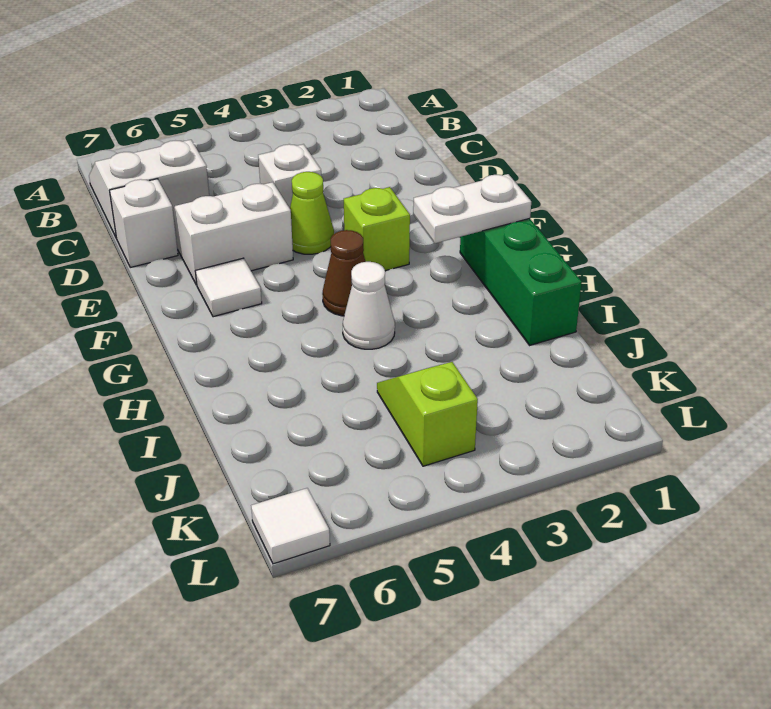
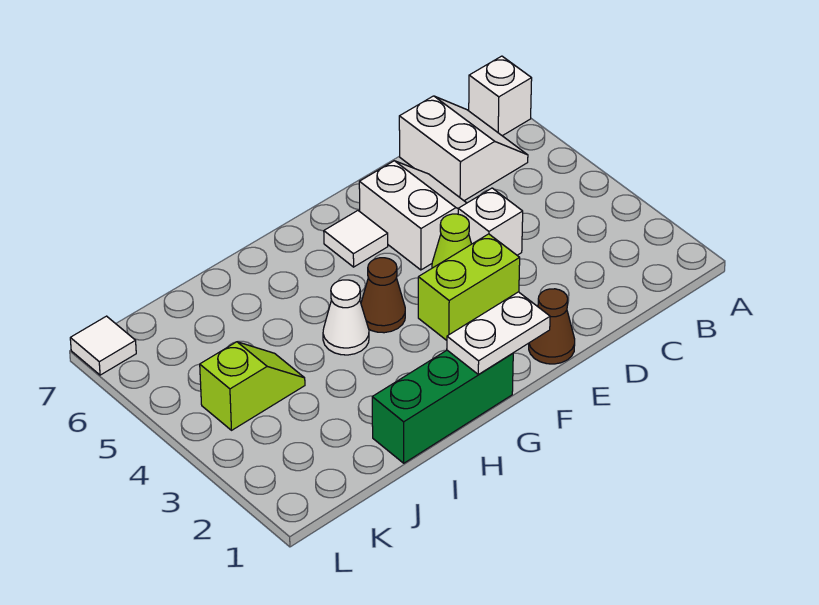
white 1x1 brick [110,179,178,267] -> white 1x1 brick moved to [469,56,532,136]
none -> brown 1x1 cone [529,289,575,364]
lime 1x1 brick [344,187,410,271] -> lime 1x2 brick [418,234,520,340]
white 1x2 plate [413,174,531,243] -> white 1x2 plate turned to [447,292,550,374]

